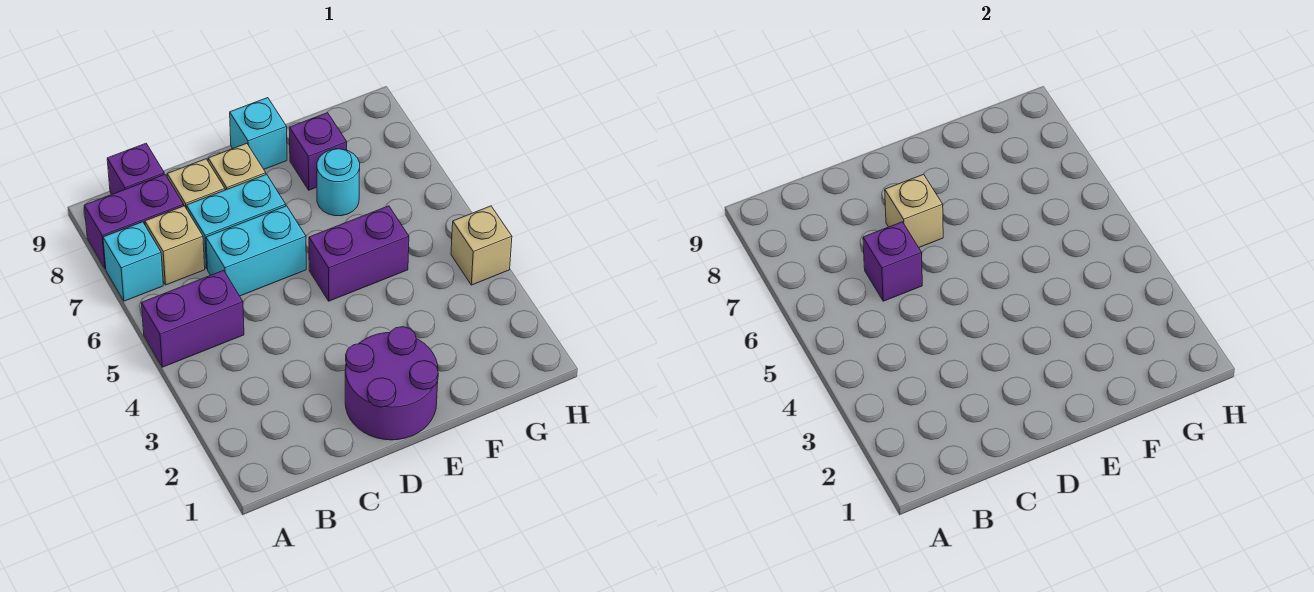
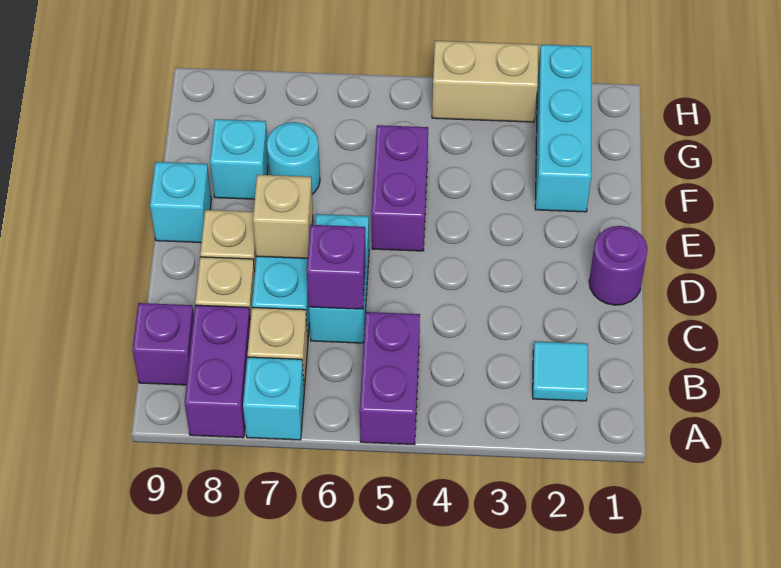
none -> cyan 1x1 tile [533,342,588,401]
purple 2x2 round brick [345,327,438,440] -> purple 1x1 round brick [589,226,648,305]
none -> cyan 1x3 brick [535,45,591,212]
purple 1x1 brick [289,113,347,190] -> cyan 1x1 brick [210,119,268,199]
tan 1x1 brick [451,206,512,285] -> tan 1x2 brick [432,41,538,122]

